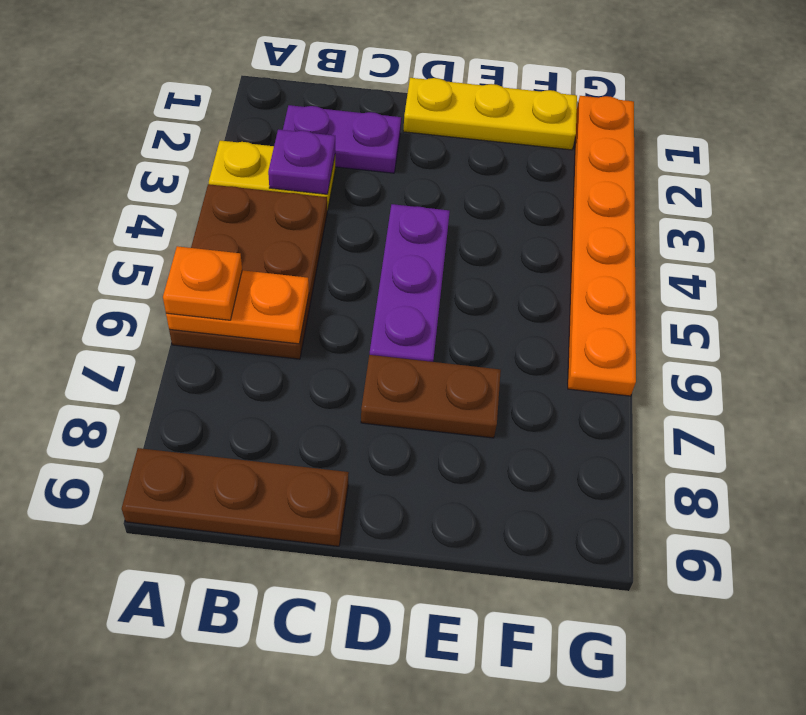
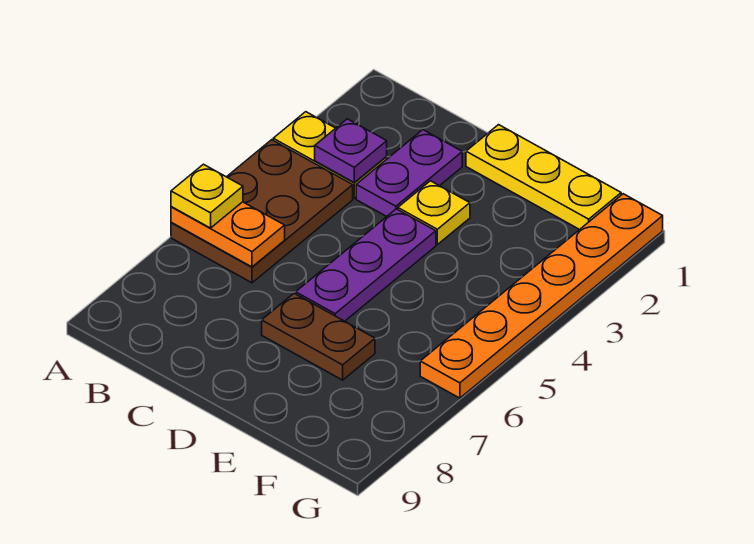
orange 1x1 plate [163,246,242,320] -> yellow 1x1 plate [171,164,243,228]
brown 1x3 plate [122,448,349,546] -> none
purple 1x2 plate [283,105,401,173] -> purple 1x2 plate turned to [356,130,462,216]
none -> yellow 1x1 plate [398,181,470,244]

